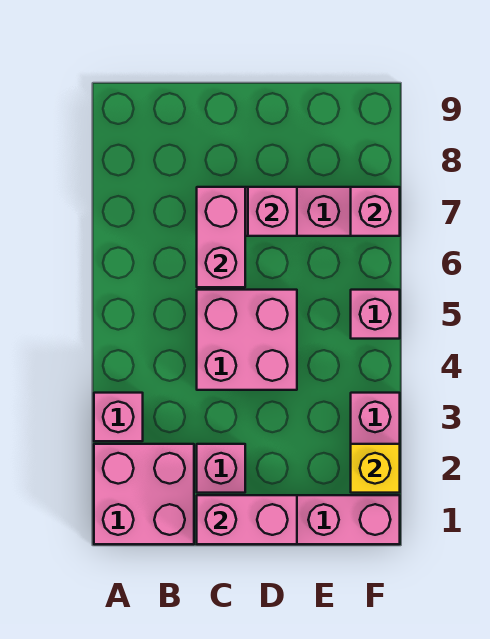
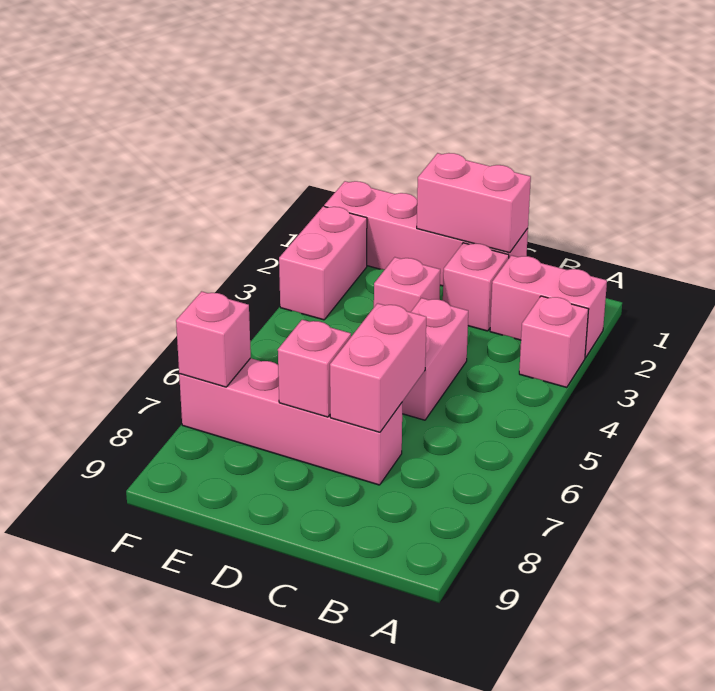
pink 2x2 brick [94,444,194,544] -> pink 1x2 brick [490,255,607,358]
pink 2x2 brick [197,290,297,390] -> pink 1x2 brick [402,298,468,420]
yellow 1x1 brick [351,444,400,493] -> none
pink 1x1 brick [351,290,400,339] -> pink 1x1 brick moved to [374,257,440,312]

